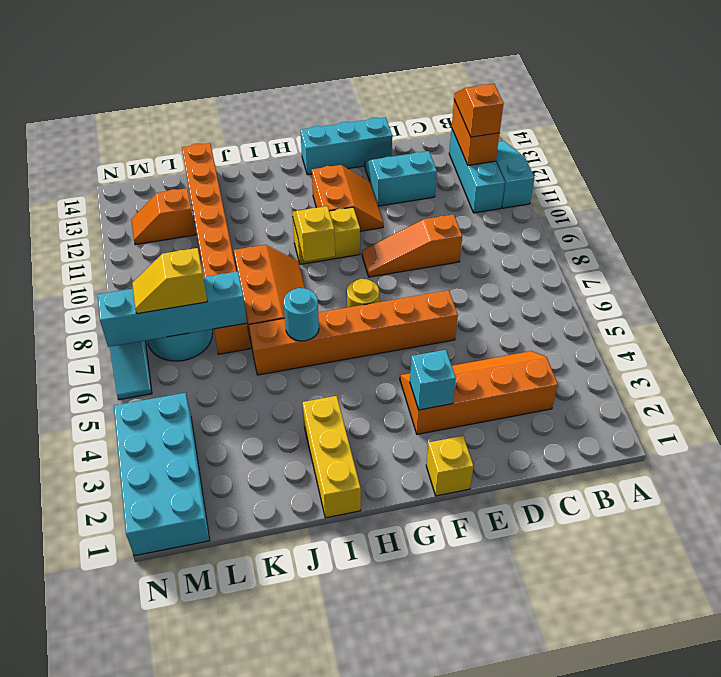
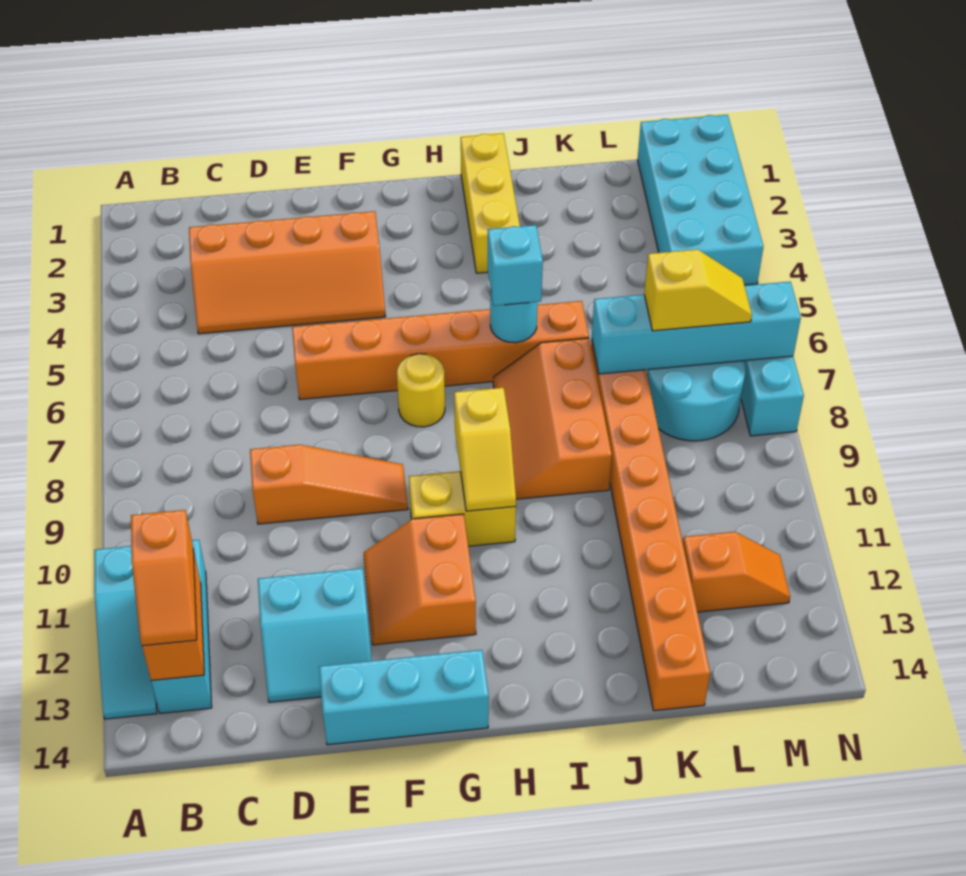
yellow 1x1 brick [426,436,473,496] -> none
cyan 1x1 brick [410,350,456,410] -> cyan 1x1 brick moved to [488,225,543,306]

